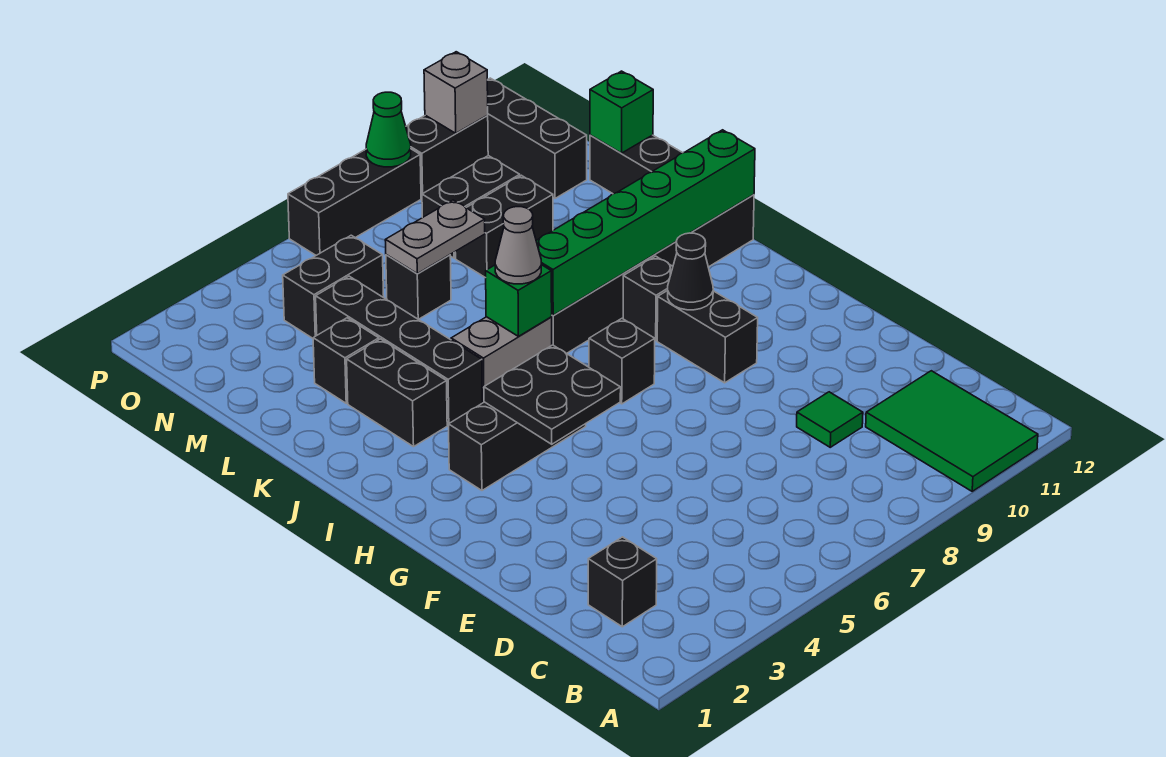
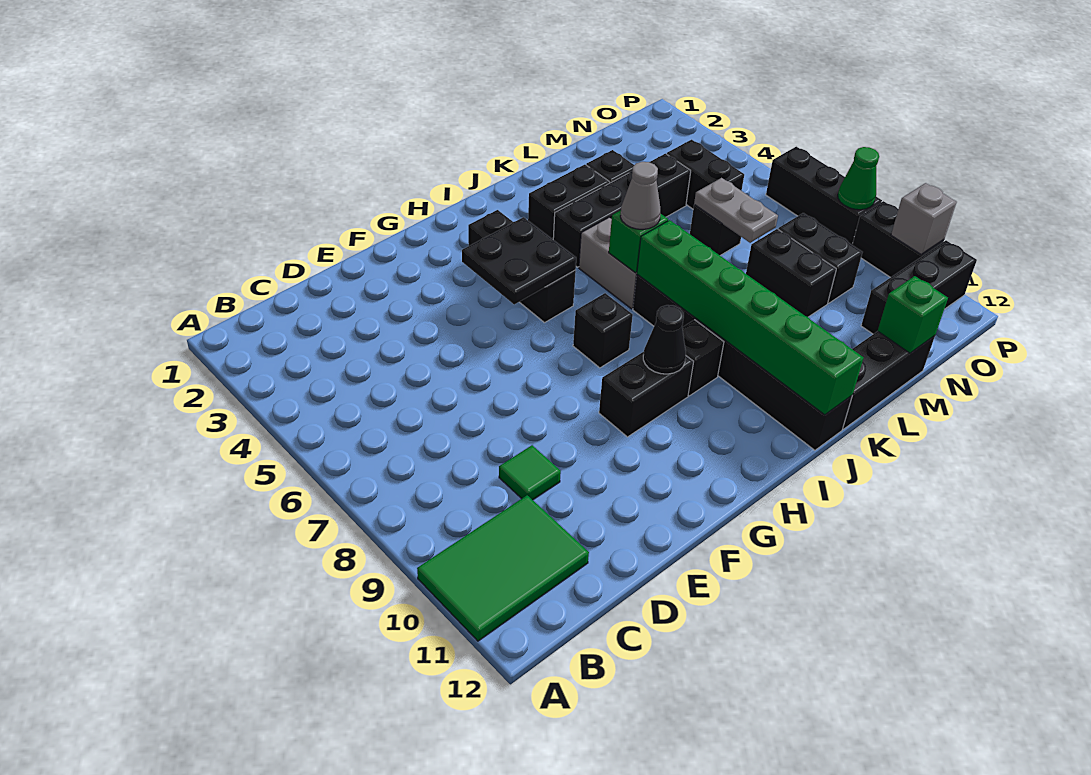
black 1x1 brick [588,537,657,627] -> none

